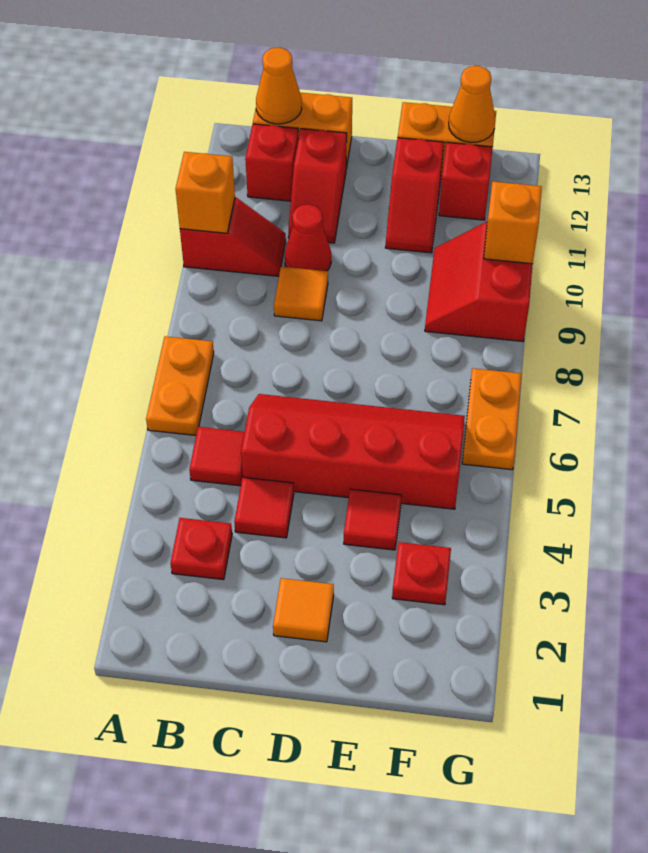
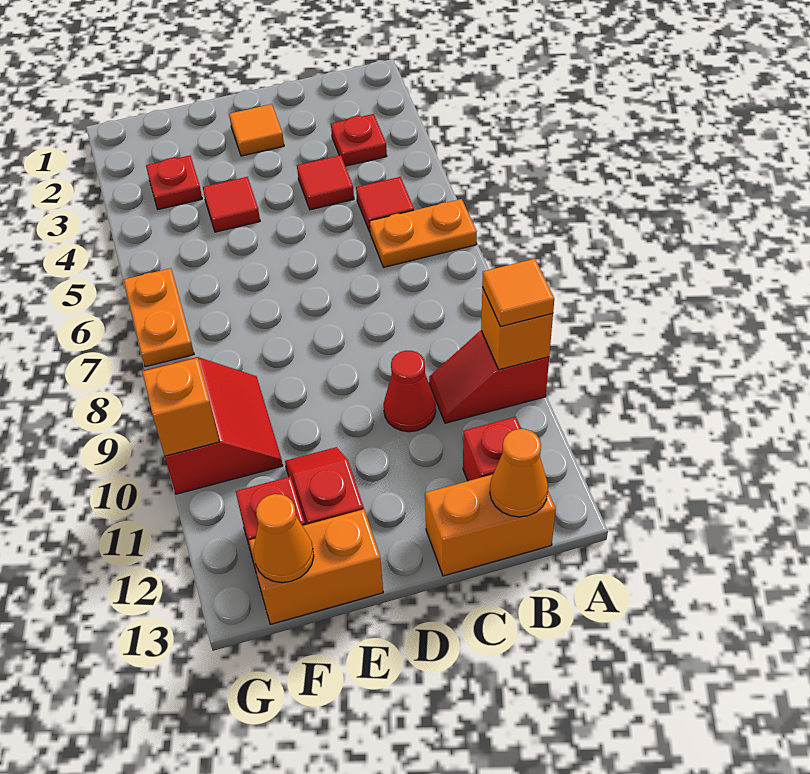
orange 1x2 plate [146,336,214,435] -> orange 1x2 plate turned to [369,199,477,267]
red 2x4 slope [241,394,465,509] -> none
orange 1x1 tile [274,267,328,321] -> orange 1x1 tile moved to [482,259,554,327]
red 1x2 slope [288,129,347,243] -> none

